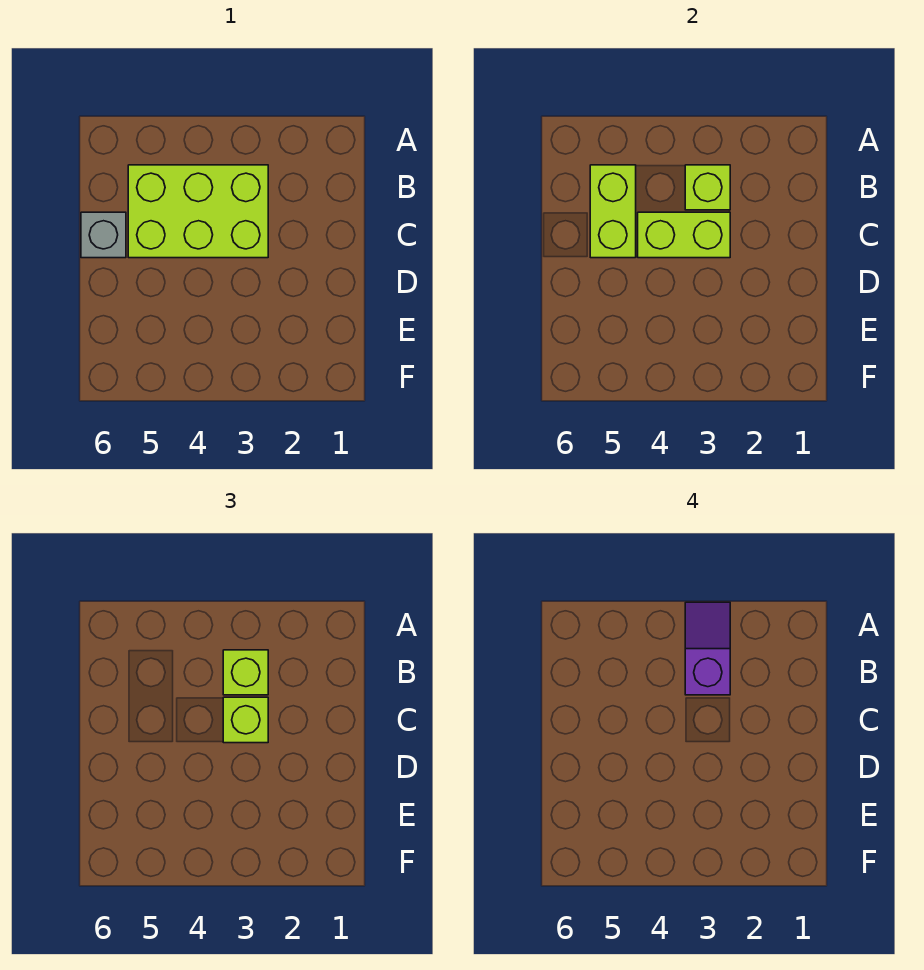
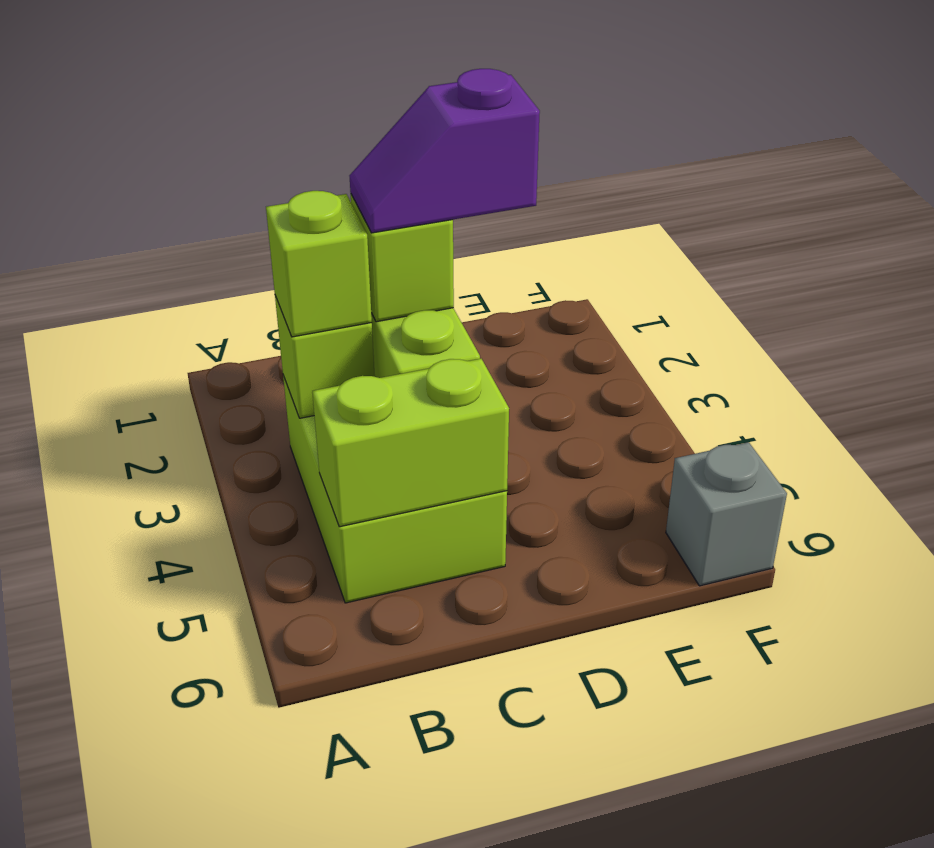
purple 1x2 slope [685,602,730,695] -> purple 1x2 slope moved to [349,69,540,233]
grey 1x1 brick [81,212,126,258] -> grey 1x1 brick moved to [666,442,787,586]

